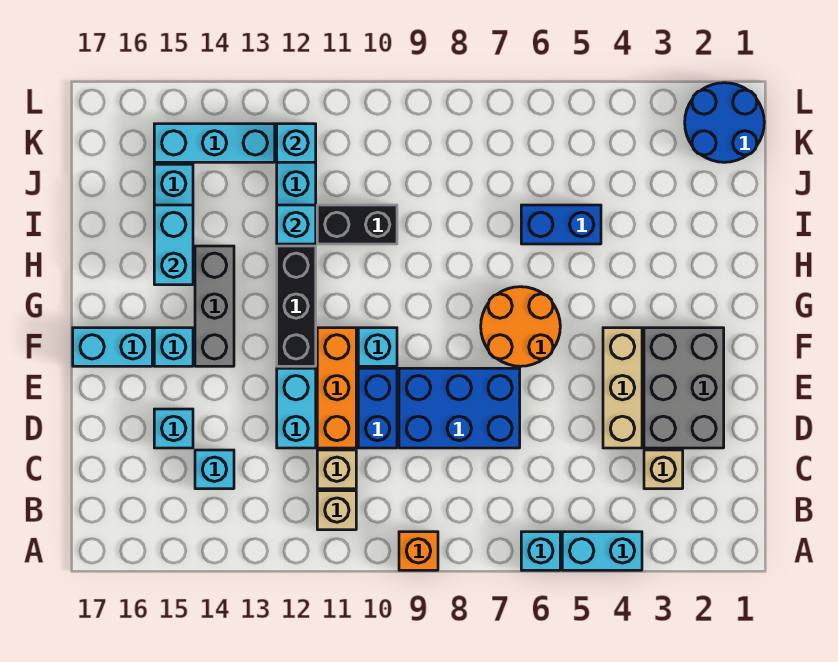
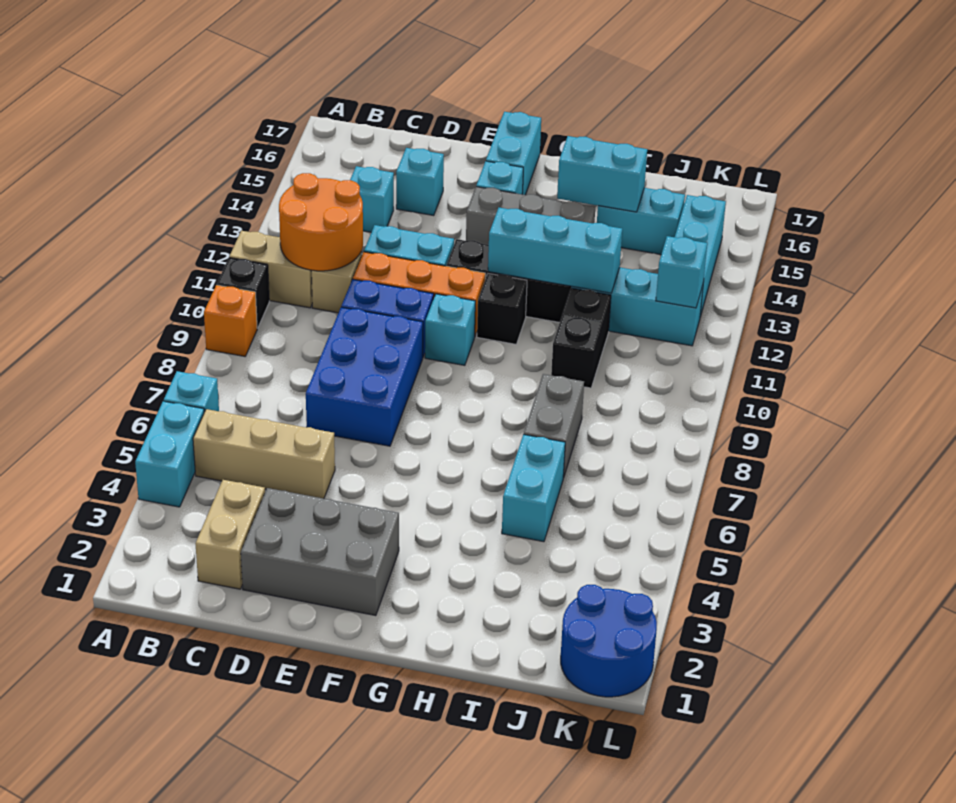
none -> black 1x1 brick [217,258,269,328]
tan 1x1 brick [317,491,356,530] -> tan 1x2 brick [229,231,312,308]
tan 1x1 brick [644,450,683,489] -> tan 1x2 brick [195,480,265,589]
tan 1x3 brick [603,328,642,448] -> tan 1x3 brick moved to [193,409,335,499]
orange 2x2 round brick [481,287,560,366] -> orange 2x2 round brick moved to [279,173,363,271]
none -> black 1x1 brick [477,274,527,344]
blue 1x2 brick [521,205,601,244] -> cyan 1x2 brick [502,434,565,542]
none -> grey 1x2 brick [524,374,584,478]
cyan 1x1 brick [277,205,316,244] -> cyan 1x3 brick [488,208,622,293]

